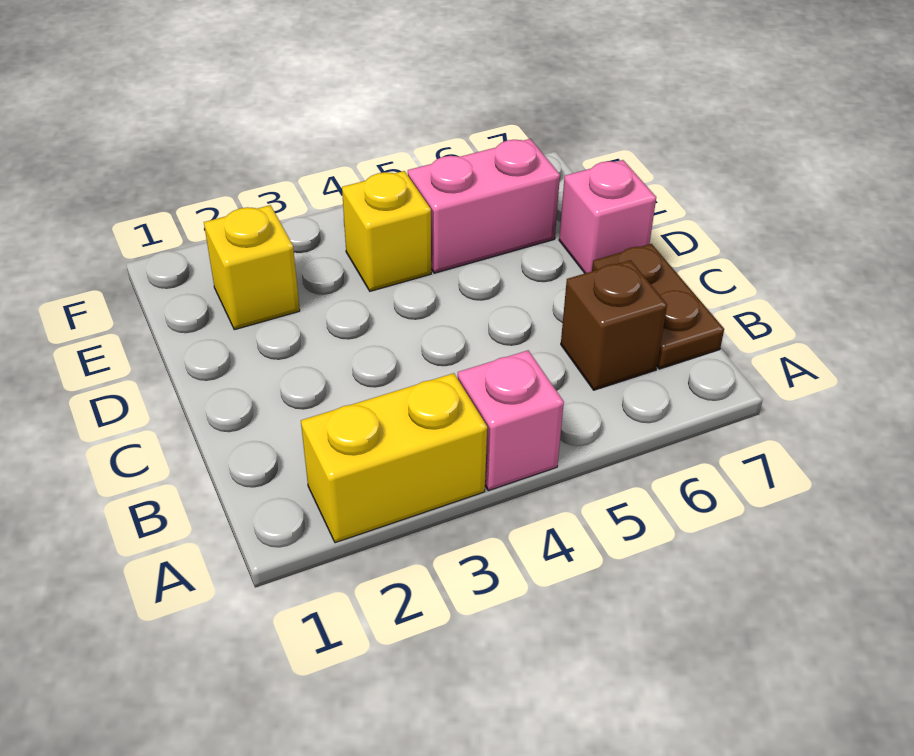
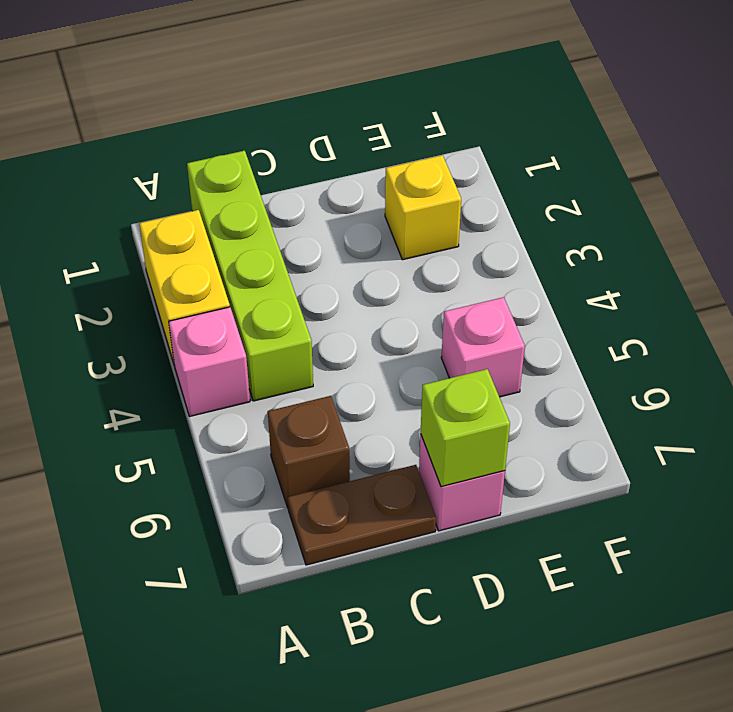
none -> lime 1x4 brick [187,151,313,401]
none -> lime 1x1 brick [421,369,510,487]
yellow 1x1 brick [342,171,431,291] -> none
pink 1x2 brick [408,139,560,273] -> pink 1x1 brick [441,297,525,397]

